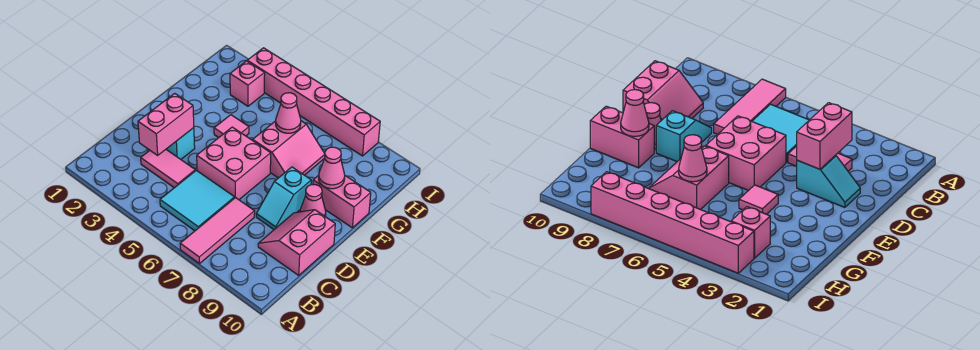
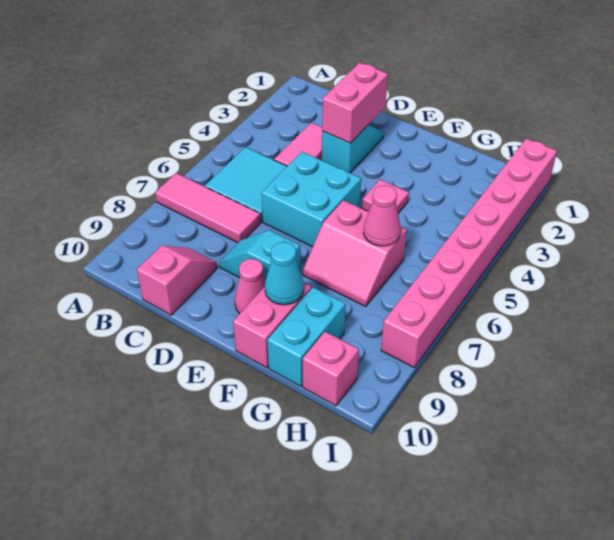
pink 1x2 brick [138,93,194,155] -> pink 1x2 brick turned to [322,62,388,143]
pink 2x2 slope [258,210,335,275] -> pink 1x2 slope [137,245,217,315]
pink 2x2 brick [197,127,271,200] -> cyan 2x2 brick [262,152,361,247]
pink 1x1 cone [319,147,345,189] -> cyan 1x1 cone [265,242,304,305]
none -> cyan 1x2 brick [267,287,346,386]
pink 1x1 brick [230,61,265,106] -> pink 1x1 brick moved to [303,332,359,406]
pink 1x6 brick [247,48,380,156] -> pink 1x8 brick [381,139,557,367]

